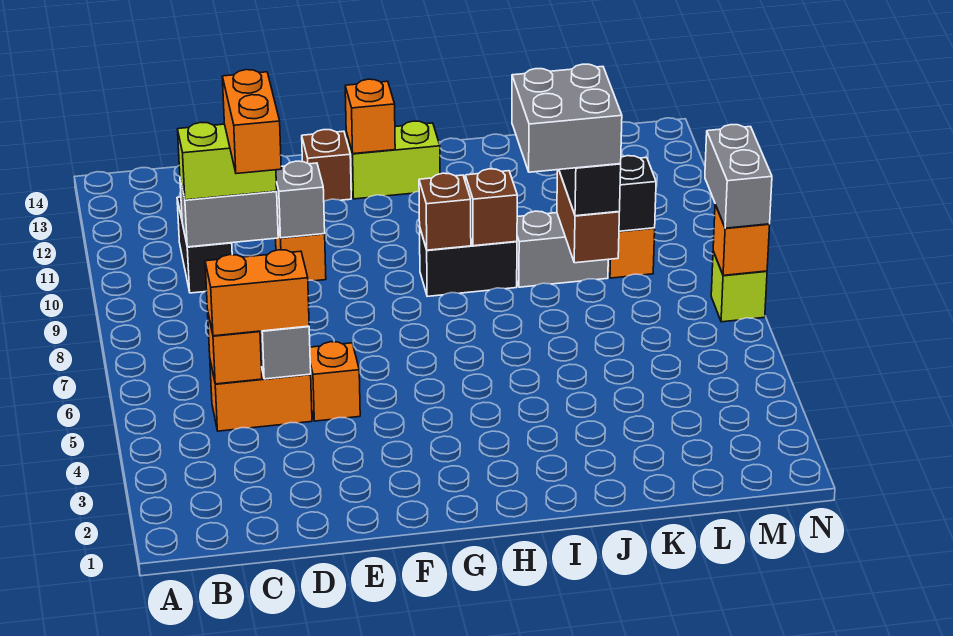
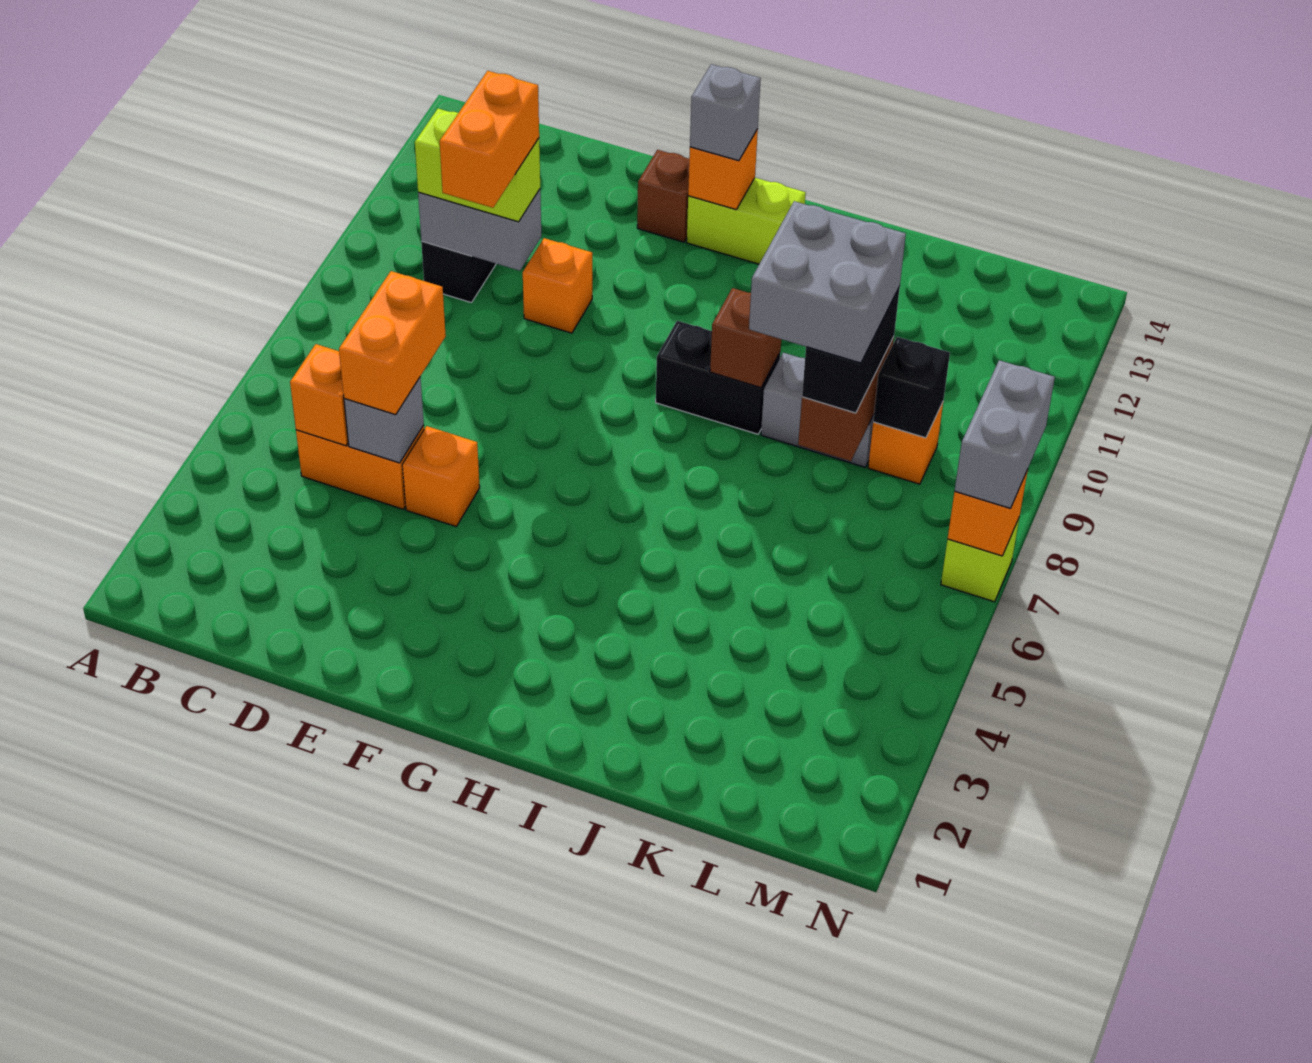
orange 1x2 brick [205,250,309,336] -> orange 1x2 brick turned to [339,271,446,415]
grey 1x1 brick [276,161,325,238] -> grey 1x1 brick moved to [690,64,761,161]
brown 1x1 brick [419,173,471,250] -> none

